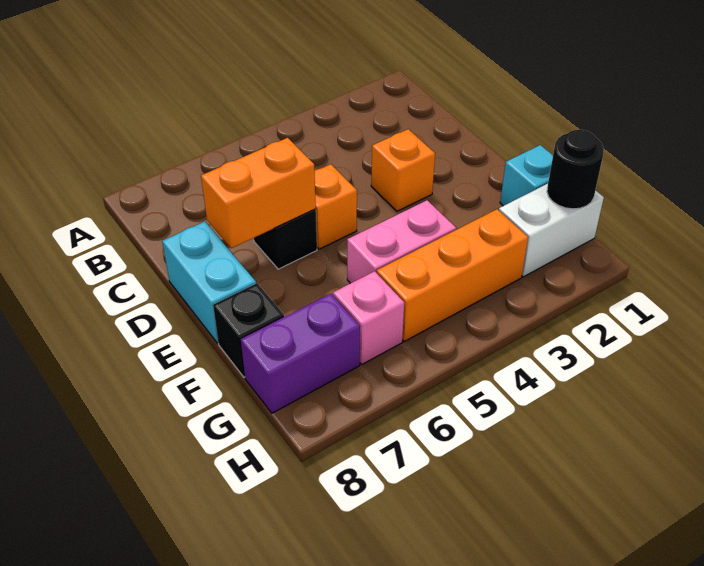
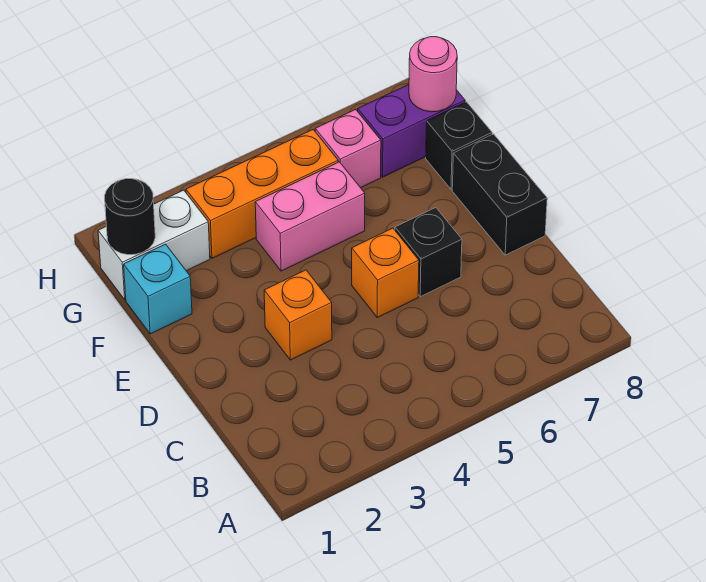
orange 1x2 brick [201,138,316,248] -> none
cyan 1x2 brick [162,222,256,343] -> black 1x2 brick [452,134,547,255]
none -> pink 1x1 round brick [409,37,457,112]

